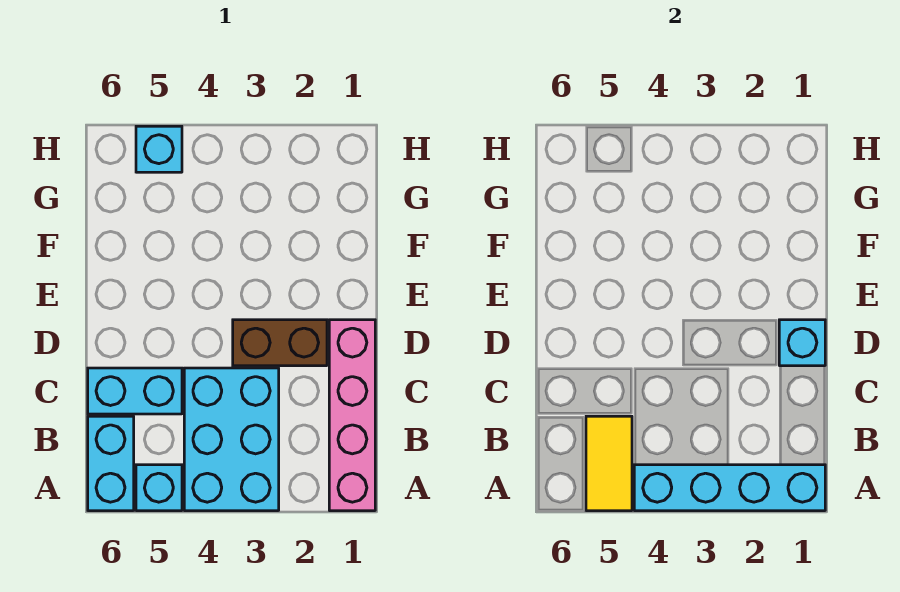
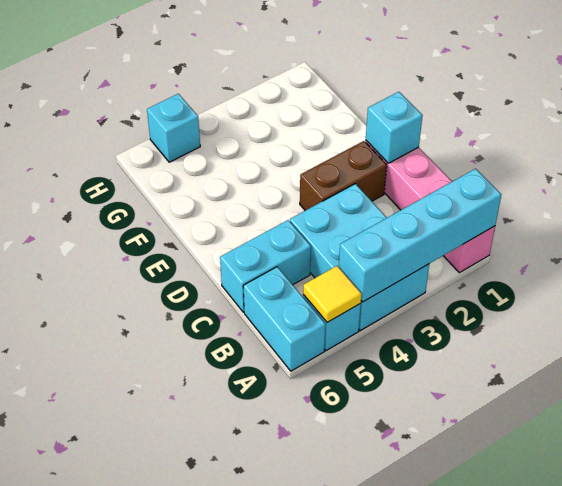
yellow 1x2 tile [586,416,632,511] -> yellow 1x1 tile [303,266,362,322]

